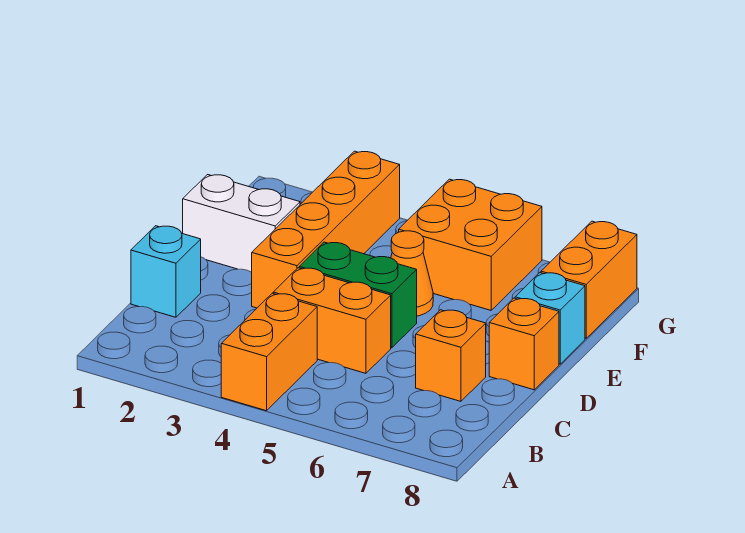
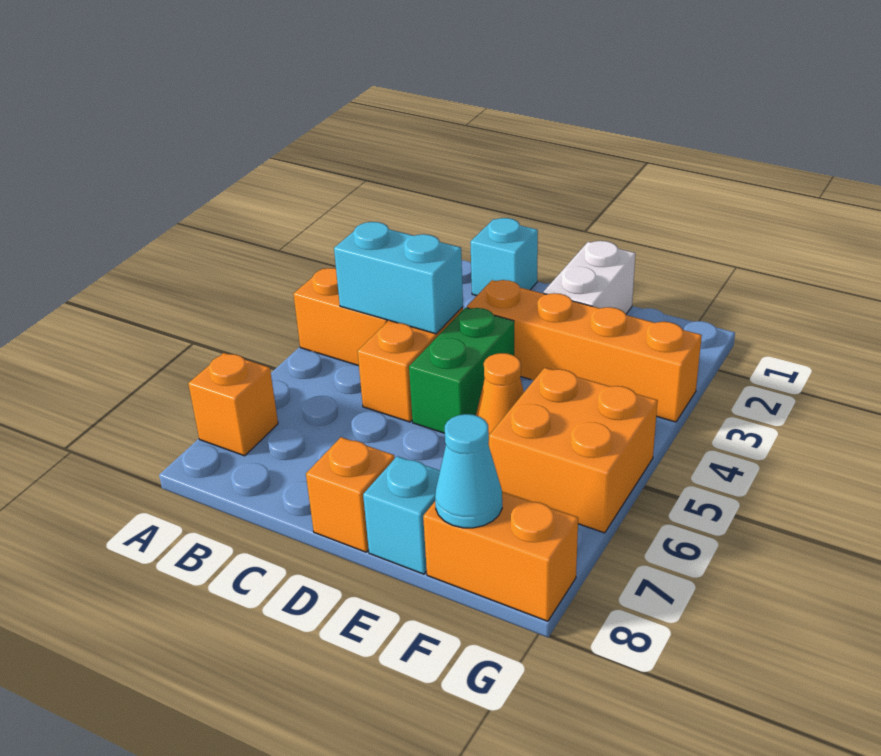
none -> cyan 1x2 brick [334,222,463,334]
orange 1x1 brick [416,310,486,401] -> orange 1x1 brick moved to [188,353,278,456]
none -> cyan 1x1 cone [435,414,502,528]

